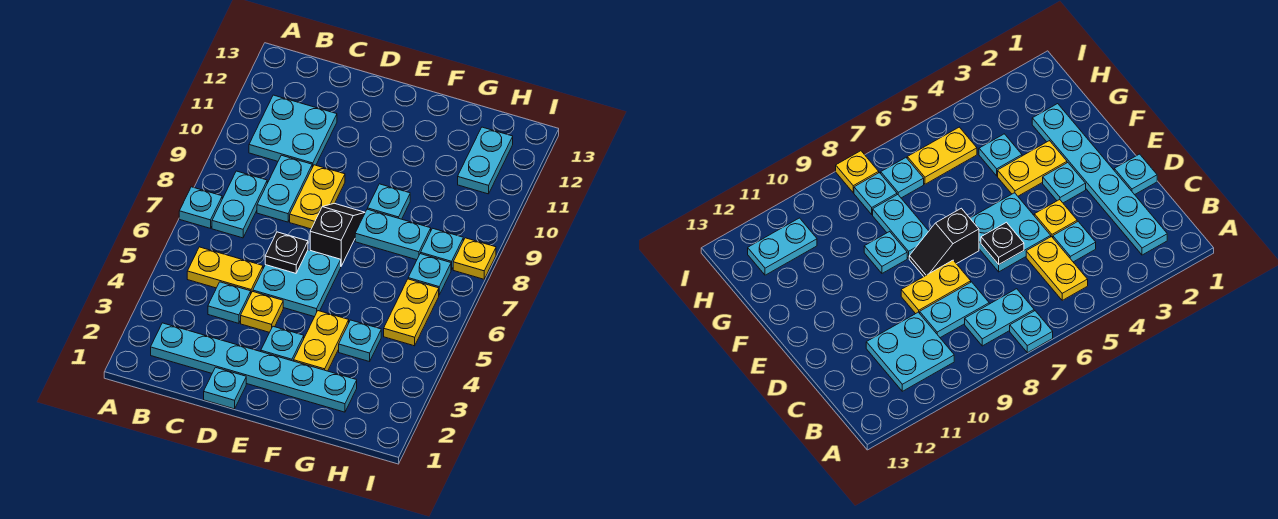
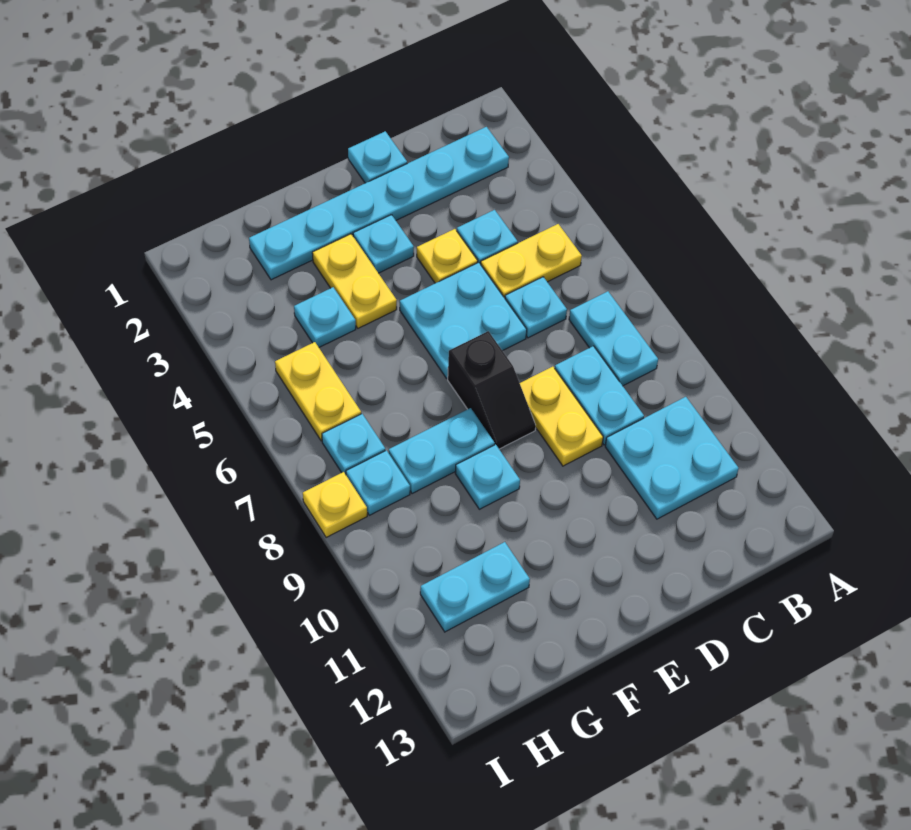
cyan 1x1 plate [179,187,222,228] -> cyan 1x1 plate moved to [505,277,567,338]
black 1x1 plate [265,232,308,273] -> none
cyan 1x2 plate [458,127,513,194] -> cyan 1x2 plate turned to [420,542,530,632]

